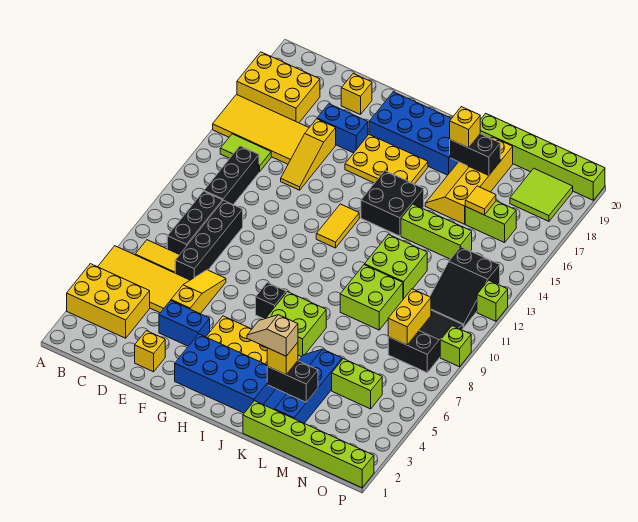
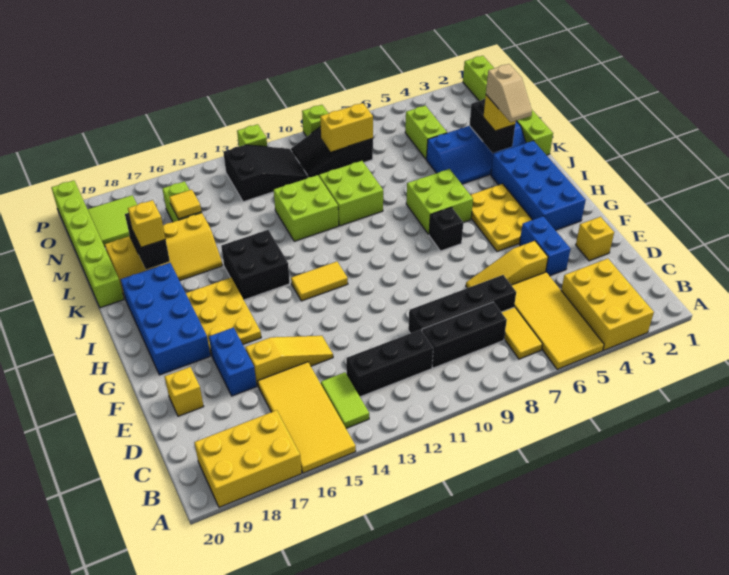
yellow 2x3 brick [237,52,320,123] -> yellow 2x3 brick turned to [194,410,302,507]
lime 1x3 brick [401,204,472,259] -> none

